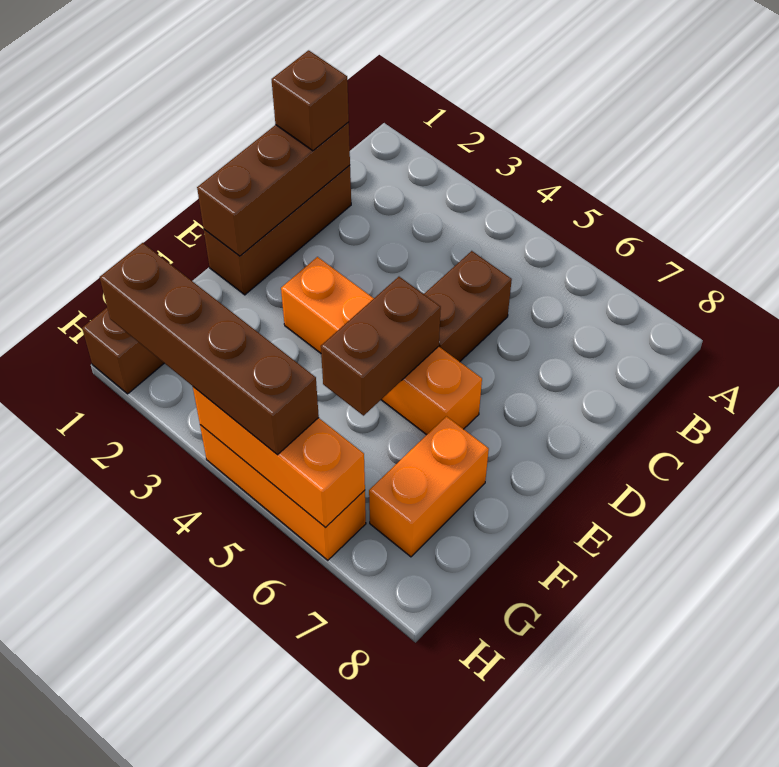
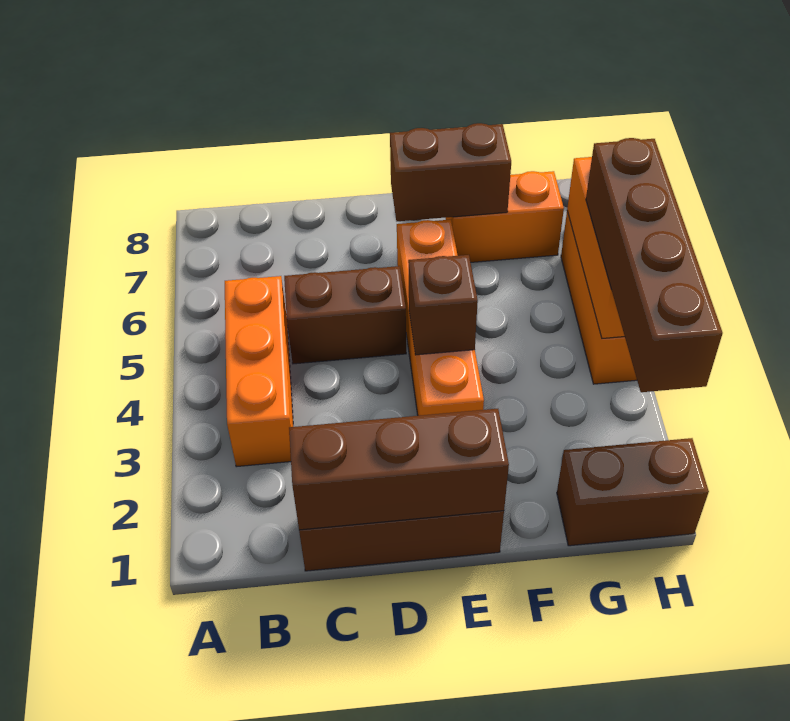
none -> orange 1x3 brick [225,276,293,467]
brown 1x1 brick [272,50,349,151] -> brown 1x1 brick moved to [408,255,478,355]
brown 1x2 brick [321,277,441,416] -> brown 1x2 brick moved to [390,123,511,221]

